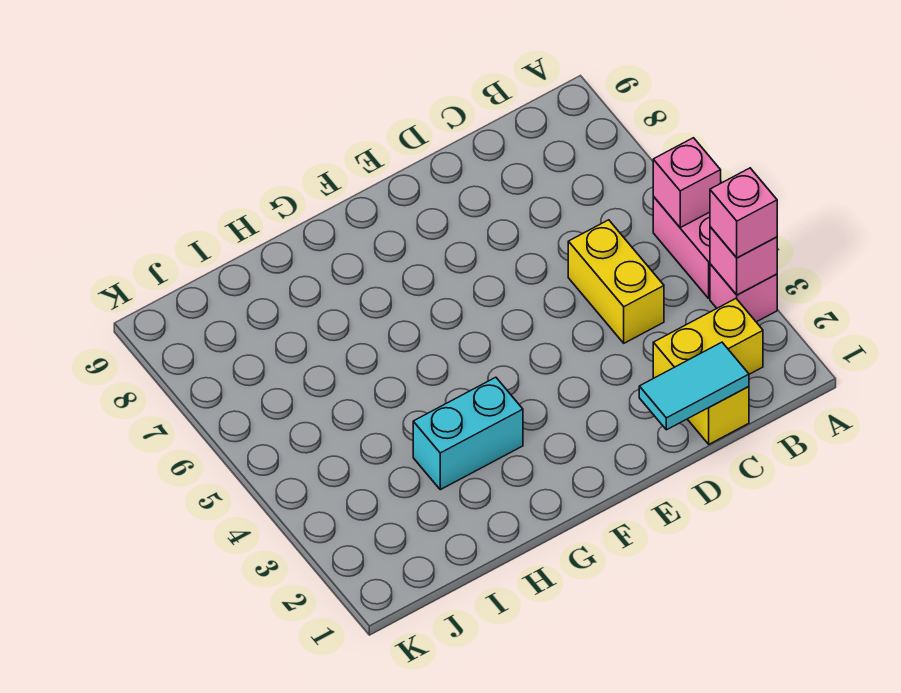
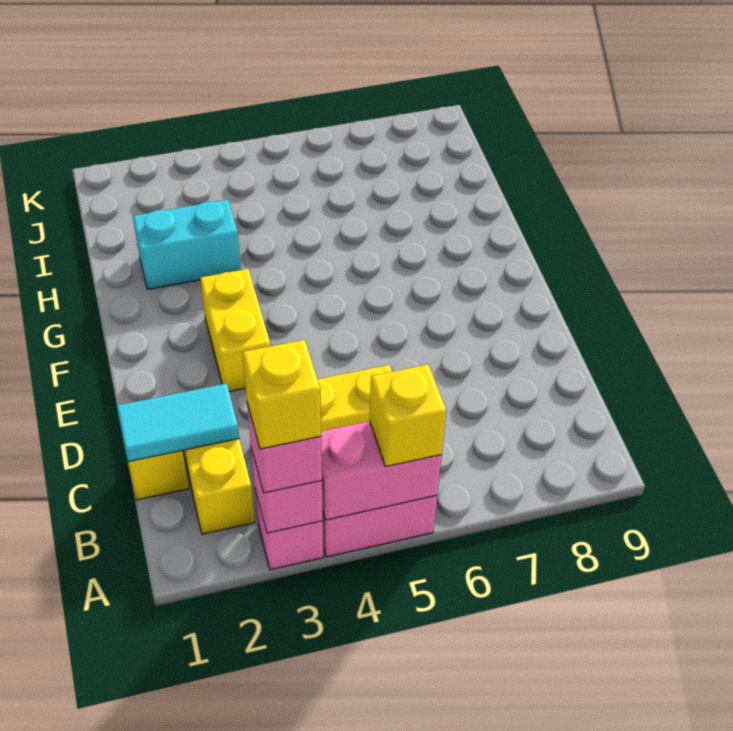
none -> yellow 1x1 brick [243,340,321,449]
pink 1x1 brick [653,138,721,227] -> pink 1x2 brick [321,421,442,520]
none -> yellow 1x1 brick [370,364,446,467]
cyan 1x2 tile [639,342,749,430] -> cyan 1x2 tile turned to [117,383,239,462]
none -> yellow 1x2 brick [200,269,271,391]
cyan 1x2 brick [413,377,523,490] -> cyan 1x2 brick turned to [133,199,241,290]

